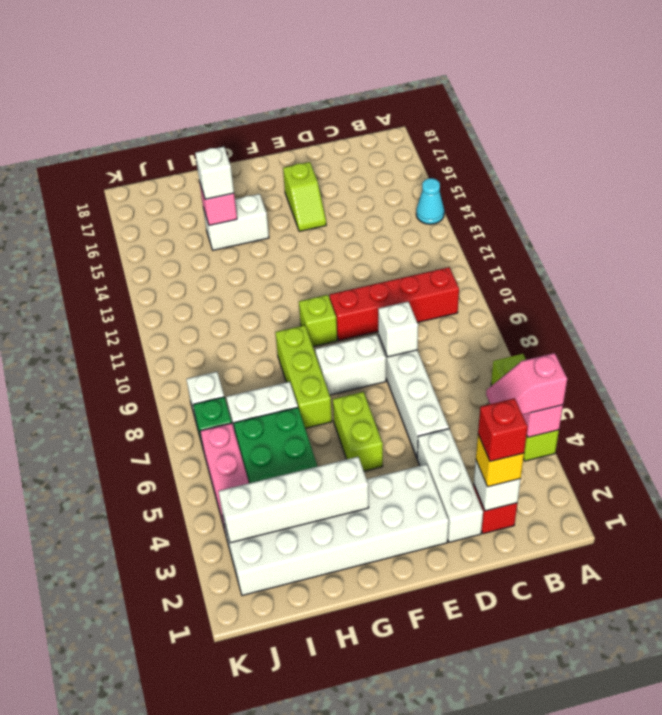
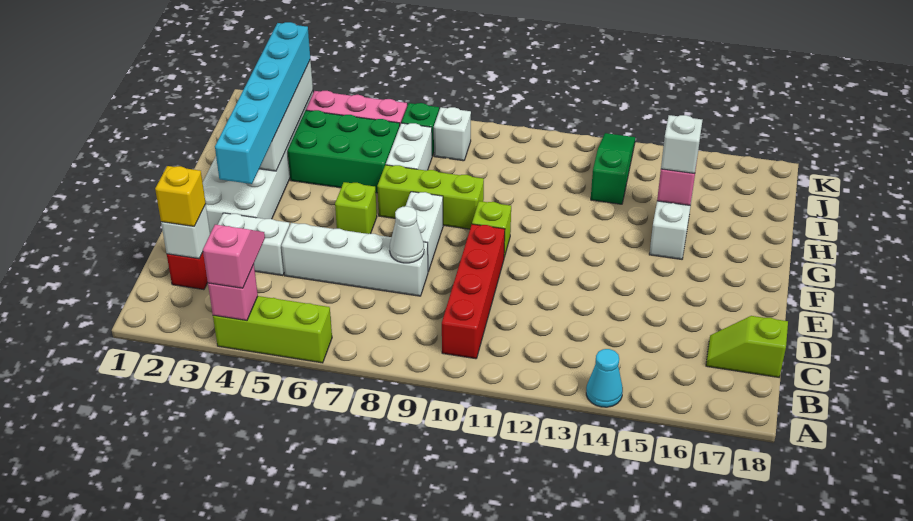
red 1x1 brick [478,398,528,461] -> none
white 1x3 brick [417,429,483,542] -> white 1x2 brick [218,213,290,276]
white 1x1 brick [378,302,418,357] -> white 1x1 cone [390,206,424,263]
none -> cyan 1x6 brick [215,22,310,184]
lime 1x2 slope [283,162,326,231] -> lime 1x2 slope moved to [706,316,788,377]
lime 1x2 brick [333,392,383,471] -> lime 1x1 brick [335,182,377,234]
none -> green 1x3 slope [591,133,635,204]

